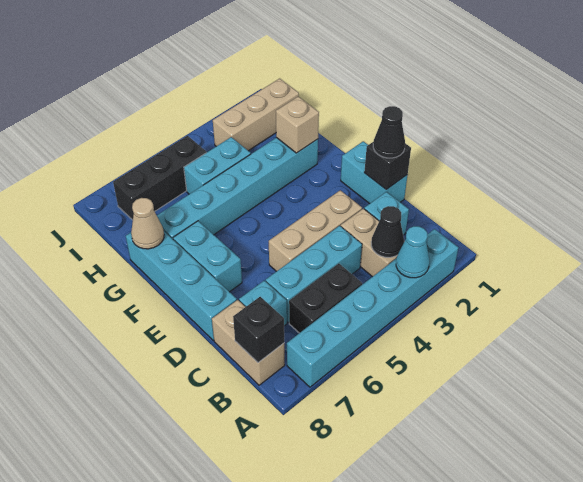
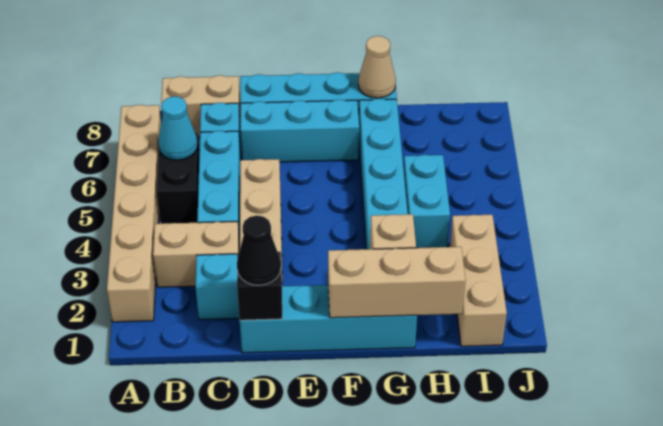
cyan 1x6 brick [287,229,458,387] -> tan 1x6 brick [107,105,161,322]
cyan 1x1 cone [396,226,429,278] -> cyan 1x1 cone moved to [158,96,198,160]
black 1x1 cone [371,206,404,257] -> none
black 1x1 brick [233,297,284,363] -> none
cyan 1x2 brick [341,141,408,204] -> cyan 1x4 brick [240,285,417,353]
cyan 1x2 brick [173,221,242,292] -> cyan 1x3 brick [240,99,359,162]
none -> tan 1x3 brick [328,247,466,318]
black 1x3 brick [113,136,206,220] -> none

